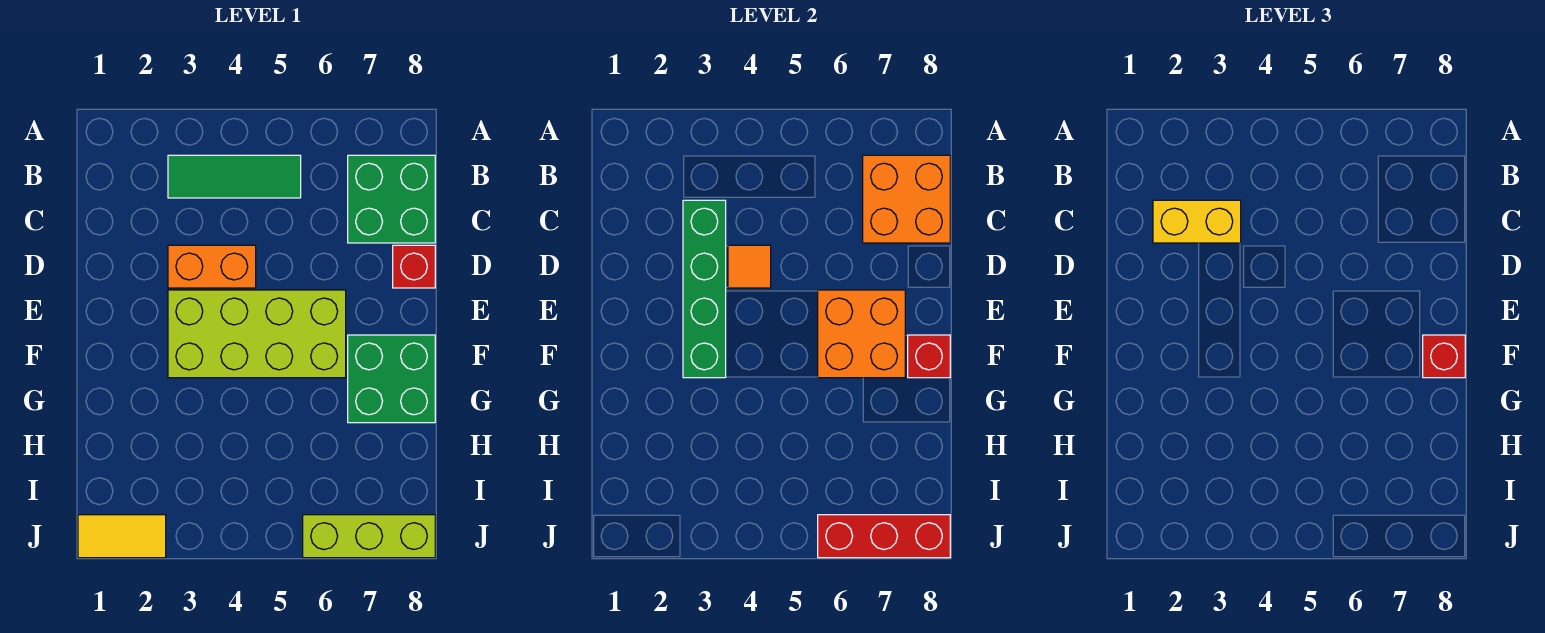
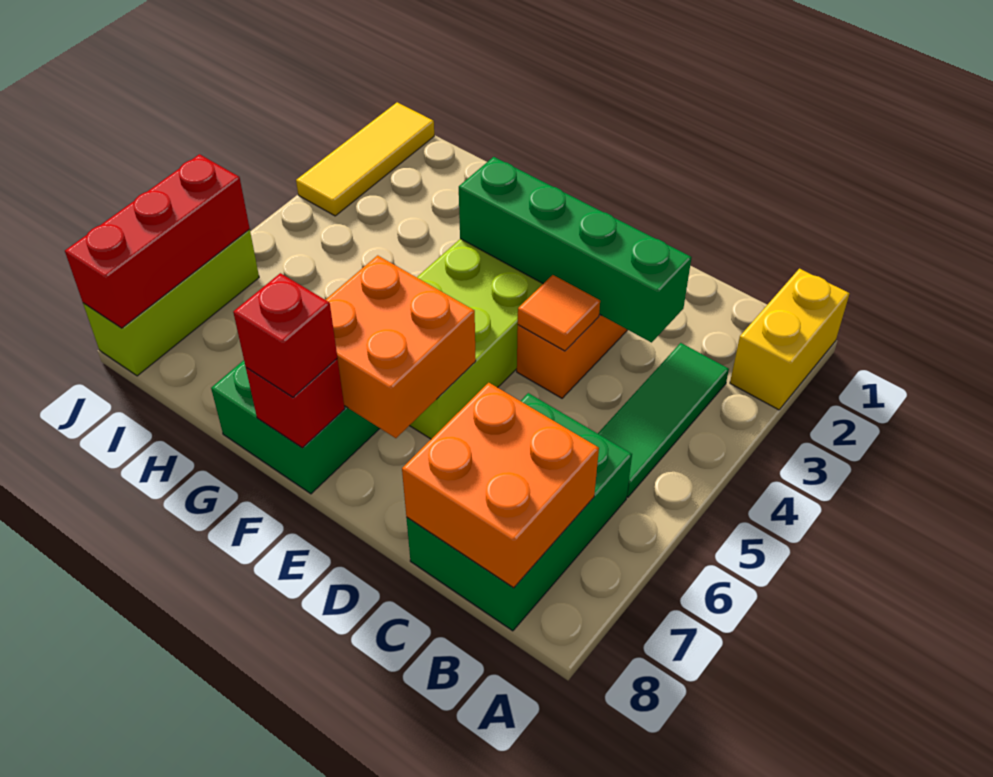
green 2x2 brick [348,155,435,243] -> green 2x3 brick [407,393,632,631]
yellow 1x2 brick [1153,200,1241,243] -> yellow 1x2 brick moved to [730,269,850,410]
red 1x1 brick [393,245,435,288] -> none
yellow 1x2 tile [78,515,166,558] -> yellow 1x3 tile [296,102,434,216]

